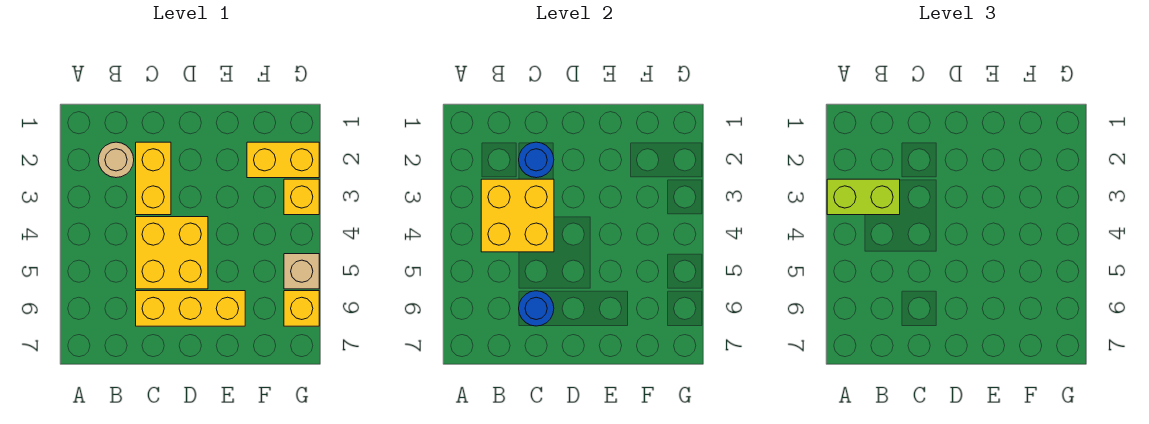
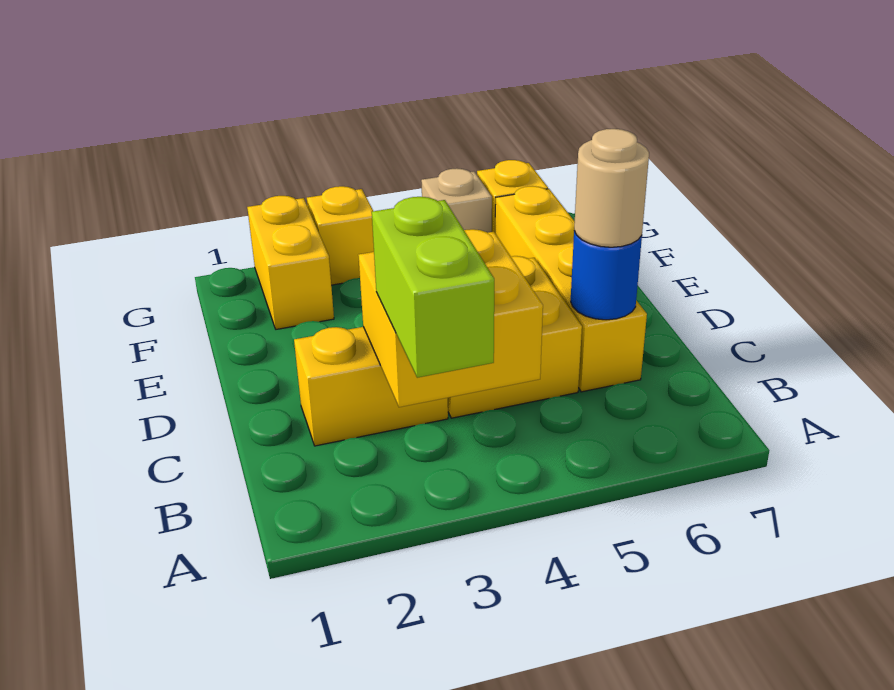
tan 1x1 round brick [98,142,134,178] -> tan 1x1 round brick moved to [574,129,649,247]
blue 1x1 round brick [519,142,554,178] -> none
yellow 1x3 brick [136,291,245,326] -> yellow 1x4 brick [495,186,647,392]

